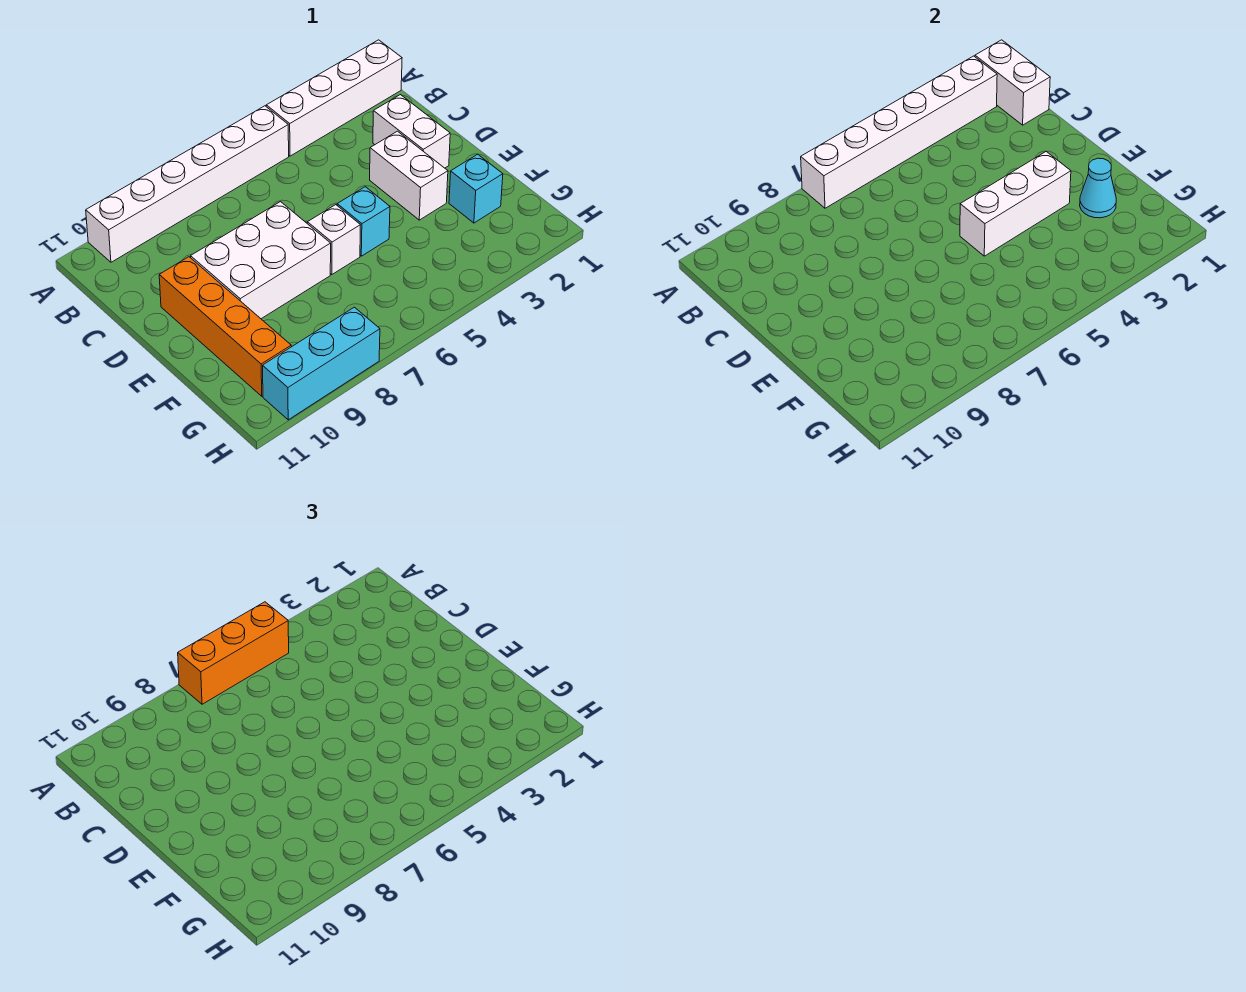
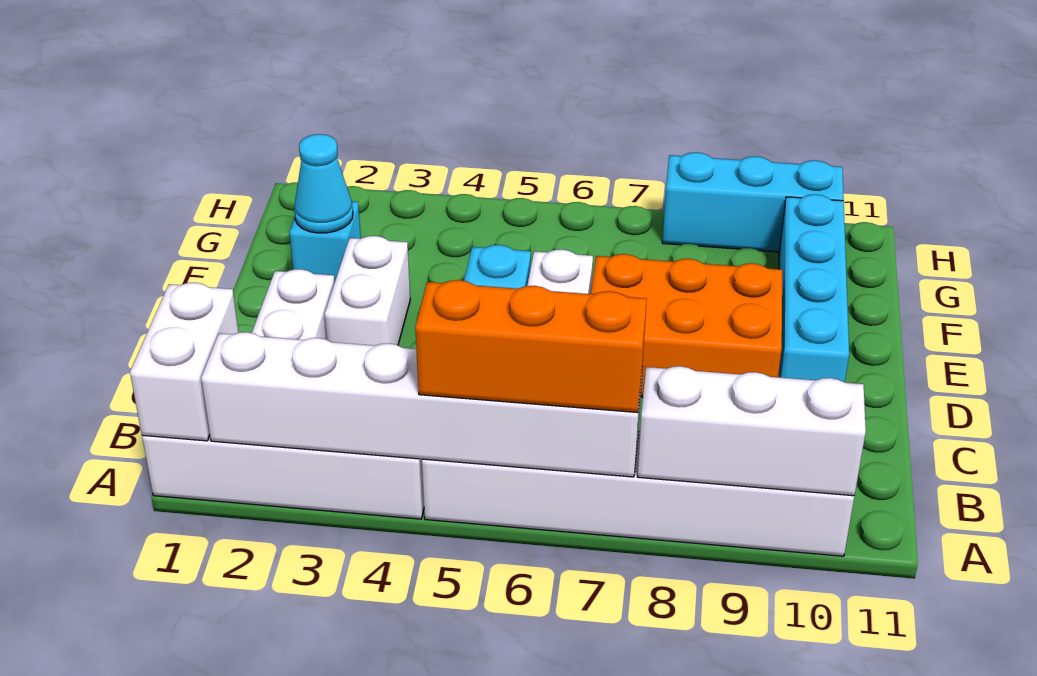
white 2x3 brick [191,202,331,319] -> orange 2x3 brick [591,254,782,397]
orange 1x4 brick [159,257,291,396] -> cyan 1x4 brick [778,194,849,382]
white 1x3 brick [960,151,1071,256] -> white 1x3 brick moved to [638,366,866,496]

